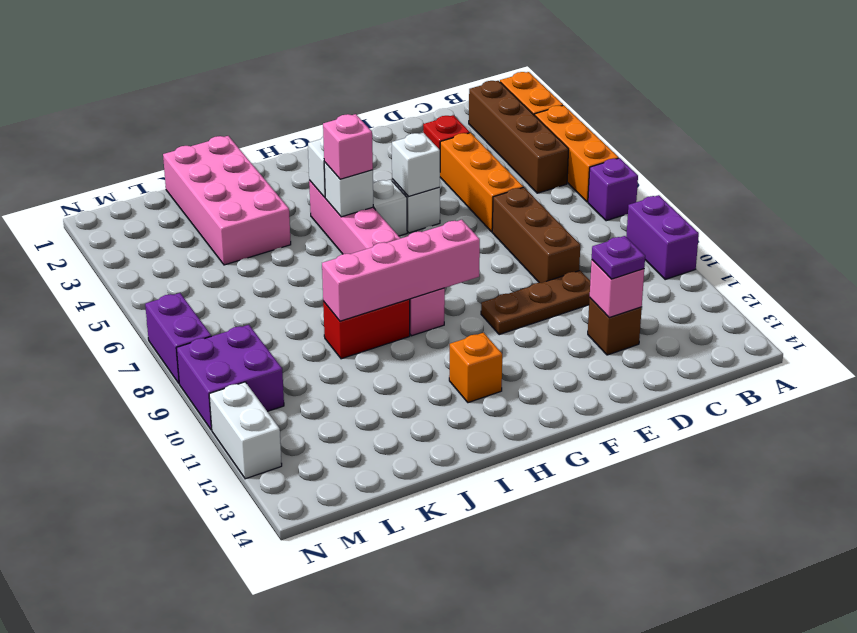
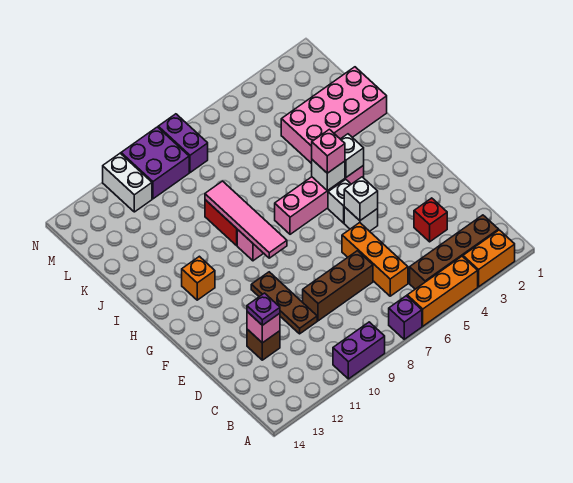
orange 1x3 brick [440,133,523,232] -> orange 1x3 brick turned to [342,223,408,296]
pink 1x4 brick [322,220,480,321] -> pink 1x4 tile [205,181,287,258]
purple 1x2 brick [145,293,211,383] -> purple 1x2 brick turned to [158,114,208,173]
white 1x2 brick [209,382,282,479] -> white 1x2 brick turned to [103,153,152,212]

